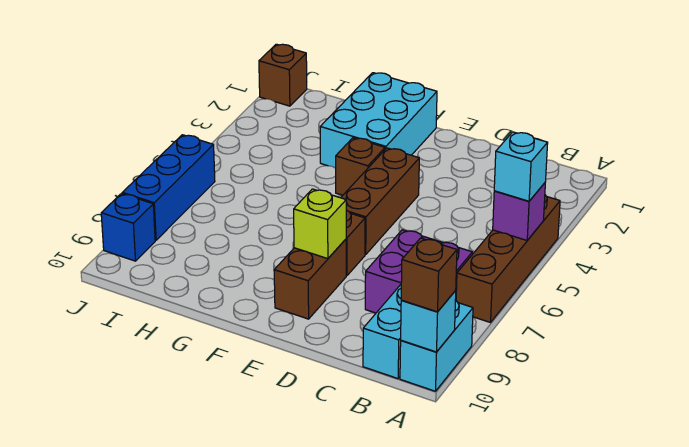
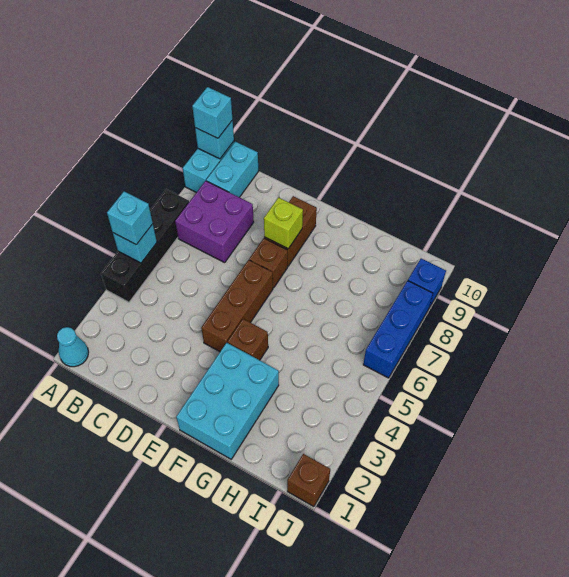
none -> cyan 1x1 cone [57,327,89,367]
brown 1x4 brick [456,195,560,322] -> black 1x4 brick [101,189,189,302]
purple 1x1 brick [493,183,545,240] -> cyan 1x1 brick [113,224,157,263]
brown 1x1 brick [401,238,457,312] -> cyan 1x1 brick [192,87,233,138]

